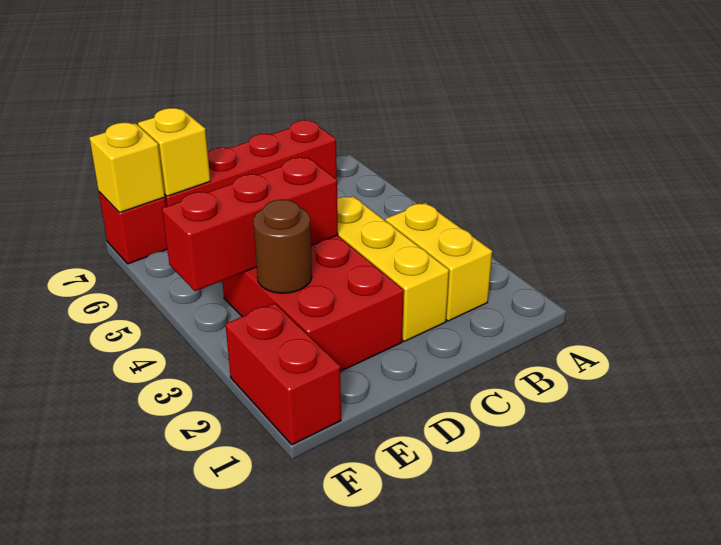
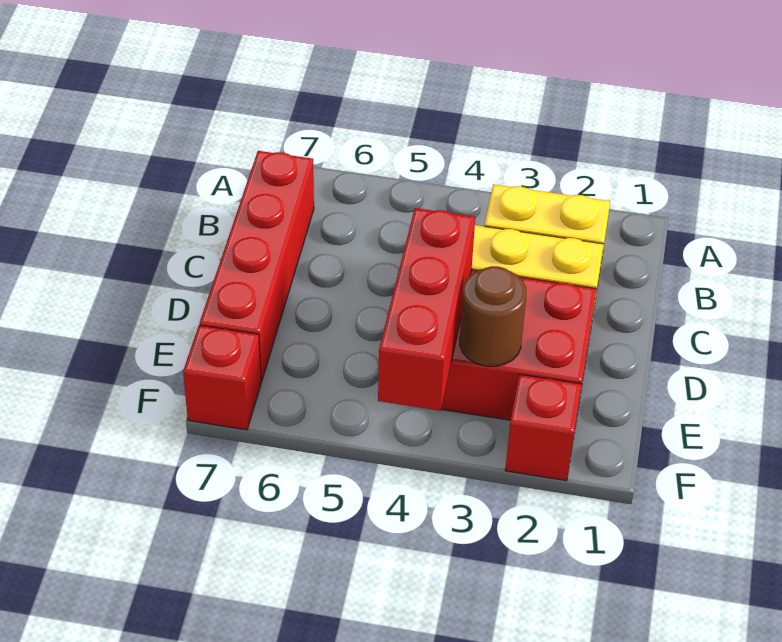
yellow 1x1 brick [138,108,210,196] -> none
red 1x2 brick [226,303,341,445] -> red 1x1 brick [505,374,581,481]
yellow 1x1 brick [90,123,165,213] -> none

